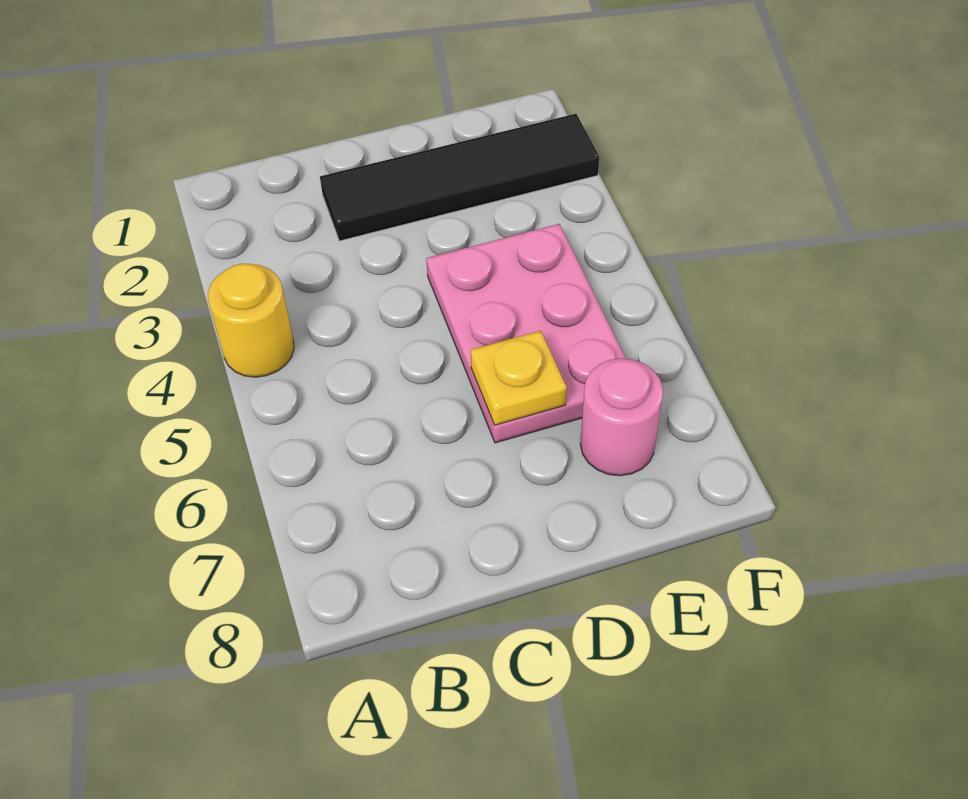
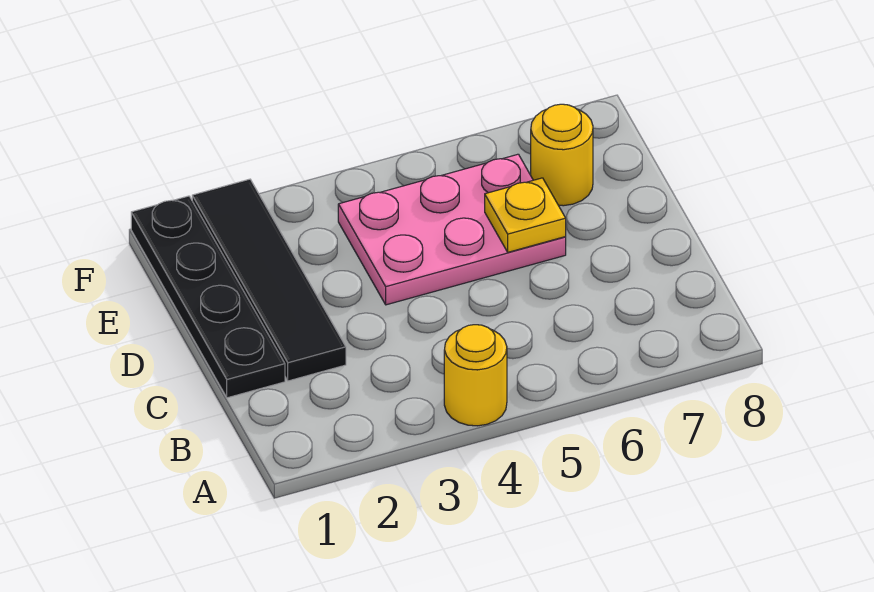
none -> black 1x4 plate [131,196,285,398]
pink 1x1 round brick [580,358,663,476] -> yellow 1x1 round brick [531,104,593,206]

